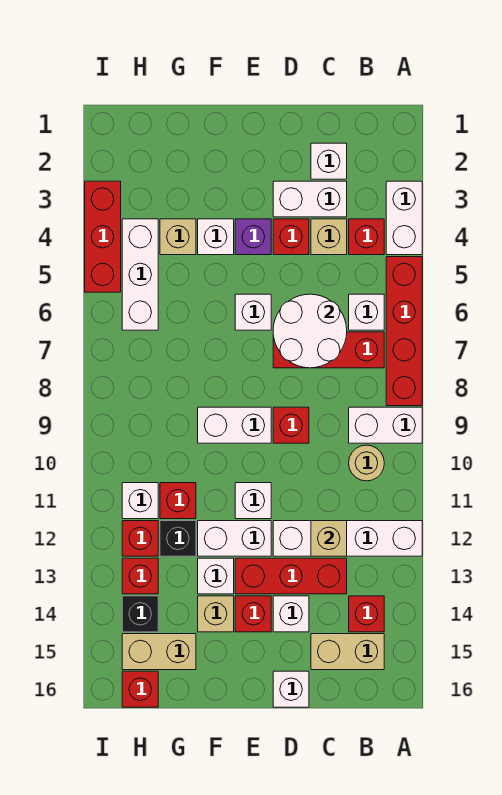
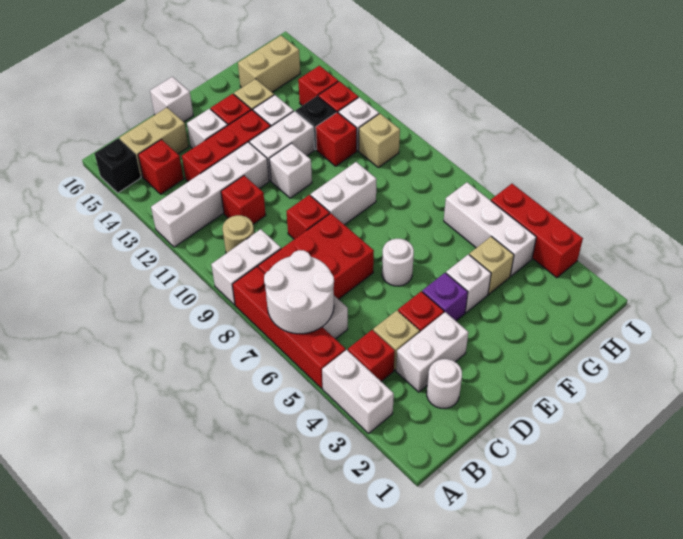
red 1x3 brick [273,332,384,368] -> red 2x3 brick [258,213,374,299]
white 1x1 brick [311,143,347,179] -> white 1x1 round brick [427,359,462,409]
white 2x2 round brick [273,294,347,368] -> white 2x2 round brick moved to [264,250,334,334]
tan 1x1 brick [311,521,347,556] -> tan 1x1 brick moved to [359,114,400,167]
white 1x1 brick [235,294,271,330] -> white 1x1 round brick [382,239,414,286]
black 1x1 brick [122,596,158,632] -> black 1x1 brick moved to [94,138,141,193]
red 1x1 brick [122,671,158,707] -> red 1x1 brick moved to [221,176,266,224]

